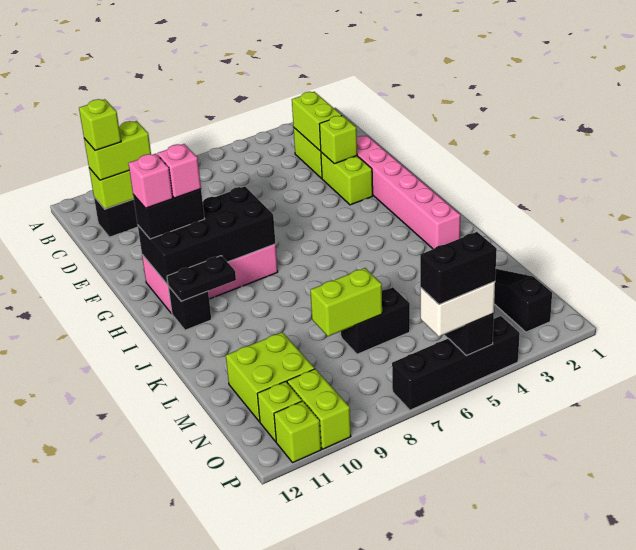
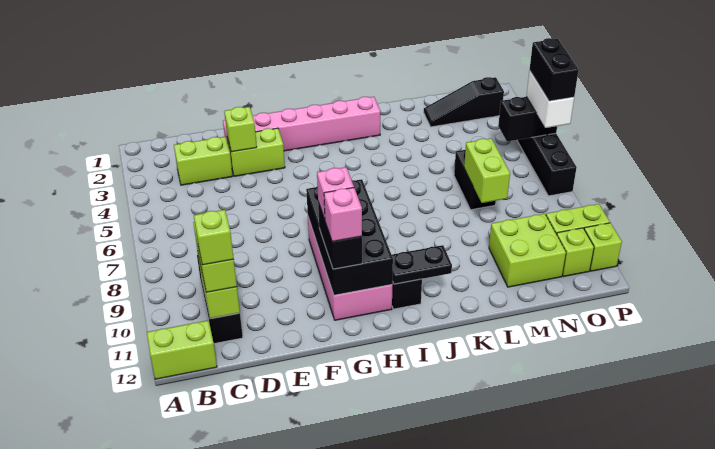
lime 1x2 brick [292,92,342,151] -> lime 1x2 brick moved to [147,320,217,379]
black 1x2 plate [167,256,236,301] -> black 1x2 plate turned to [392,245,452,284]

